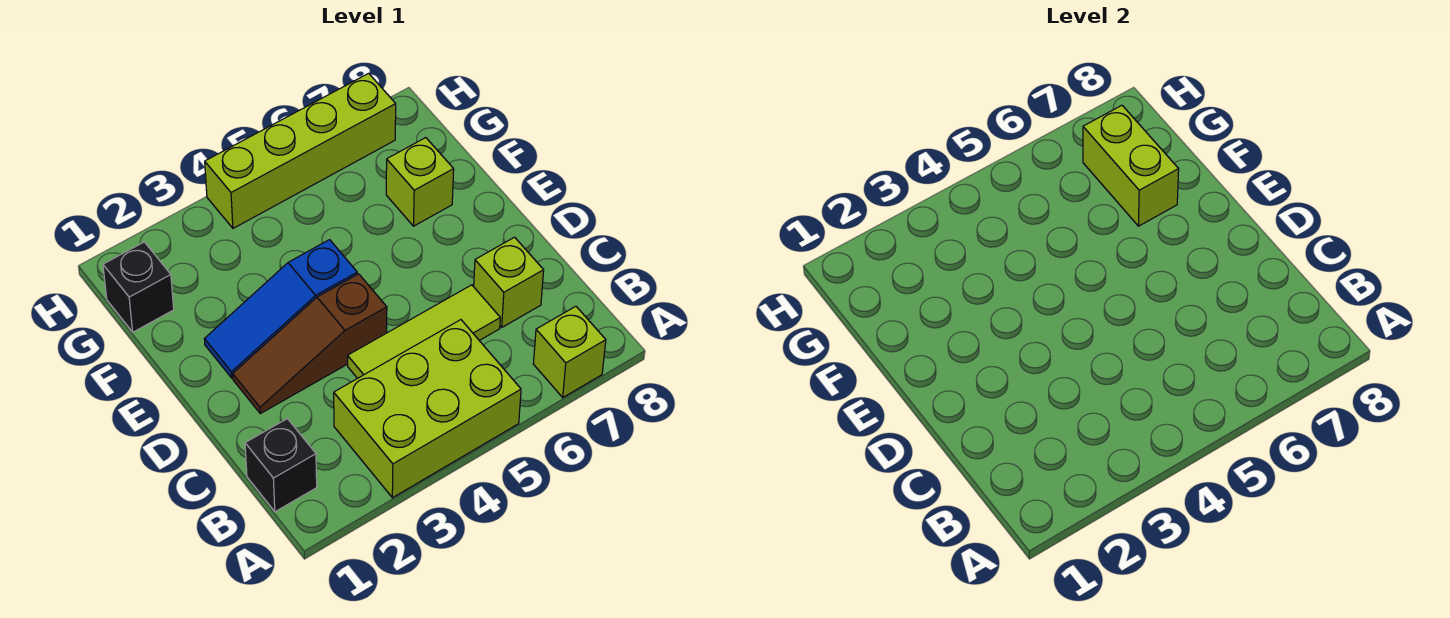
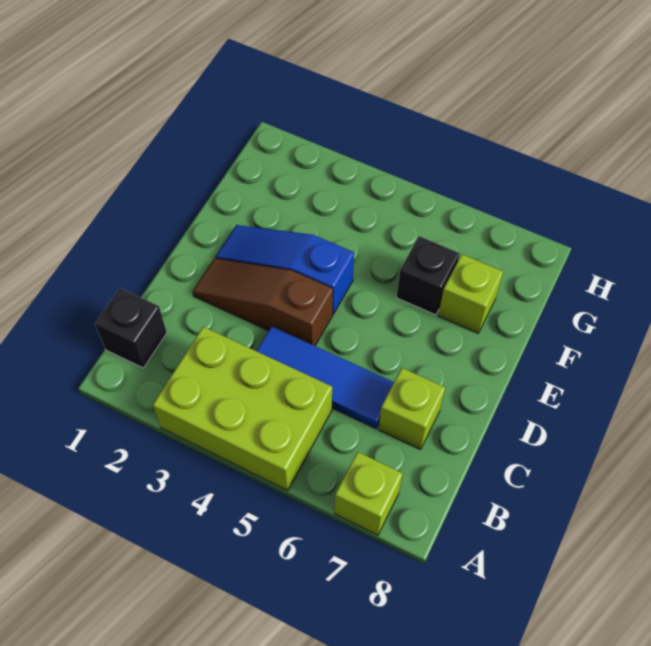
lime 1x3 tile [348,285,500,378] -> blue 1x3 tile [257,326,394,429]
lime 1x2 brick [1083,105,1179,226] -> none
black 1x1 brick [103,242,174,332] -> black 1x1 brick moved to [397,236,460,315]
lime 1x4 brick [205,73,396,228] -> none

